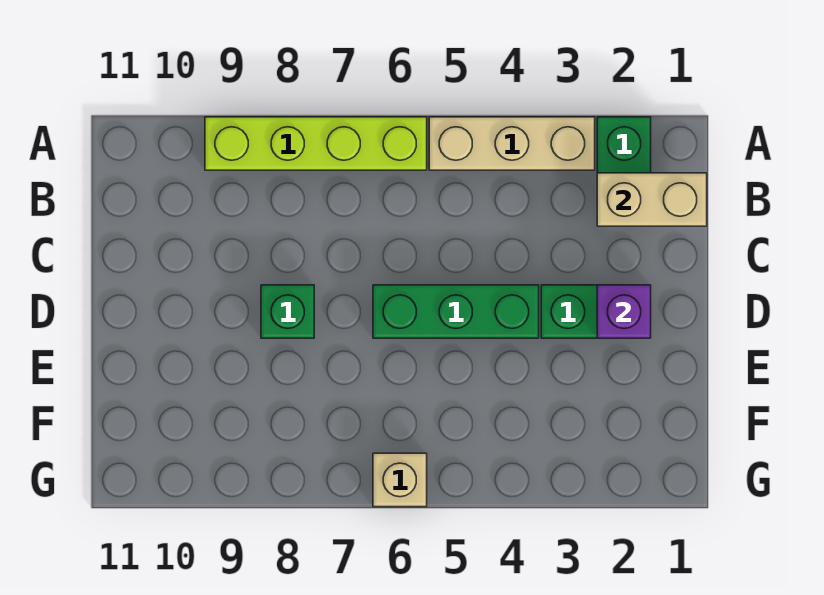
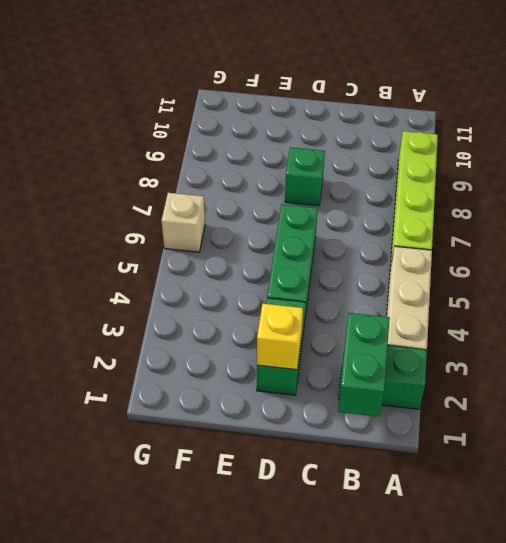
tan 1x2 brick [597,173,707,226] -> green 1x2 brick [338,313,390,417]
purple 1x1 brick [597,285,651,338] -> yellow 1x1 brick [257,304,303,370]

